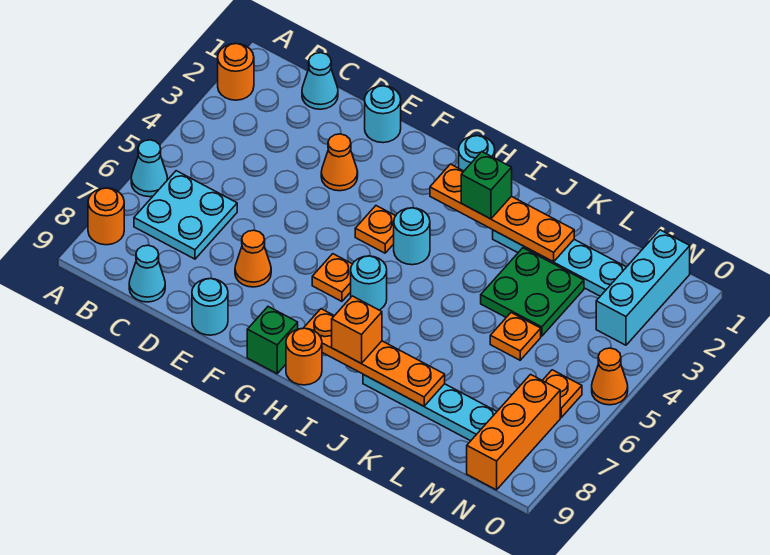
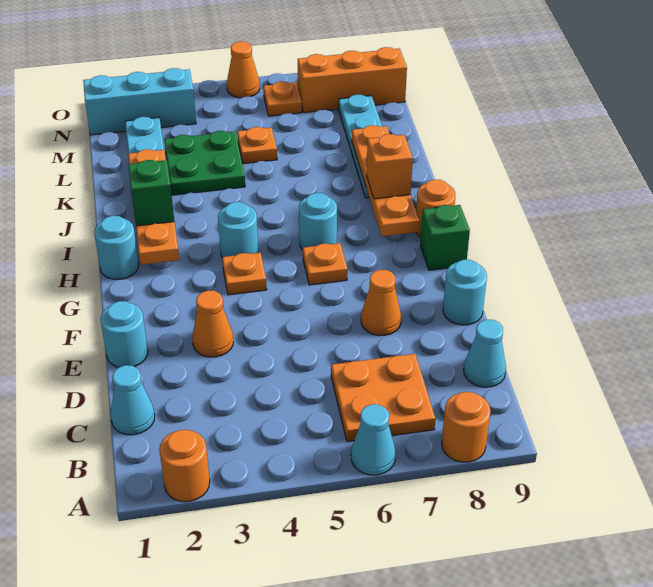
cyan 2x2 plate [134,171,237,259] -> orange 2x2 plate [331,354,435,442]

